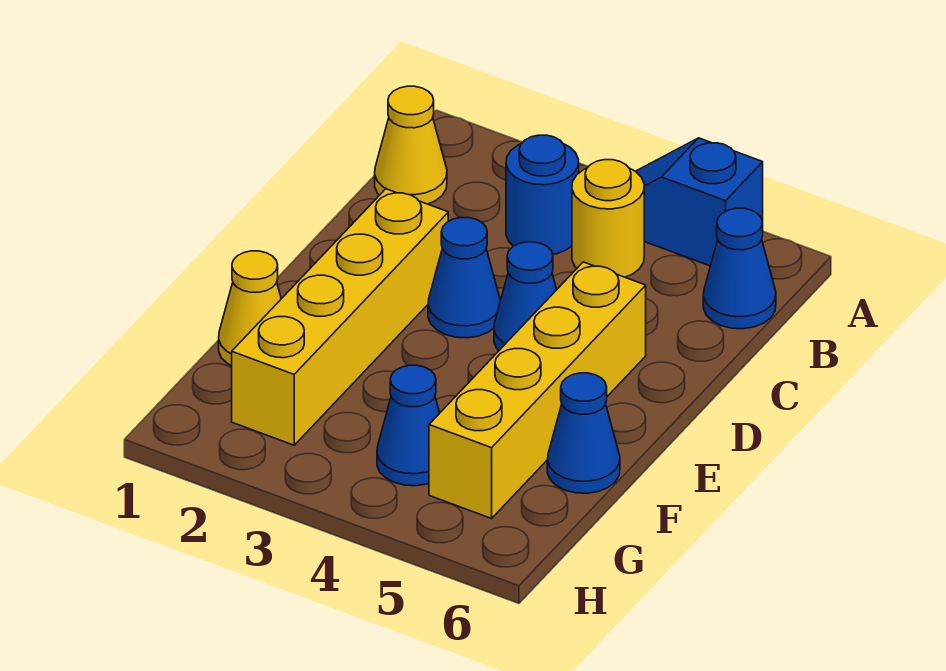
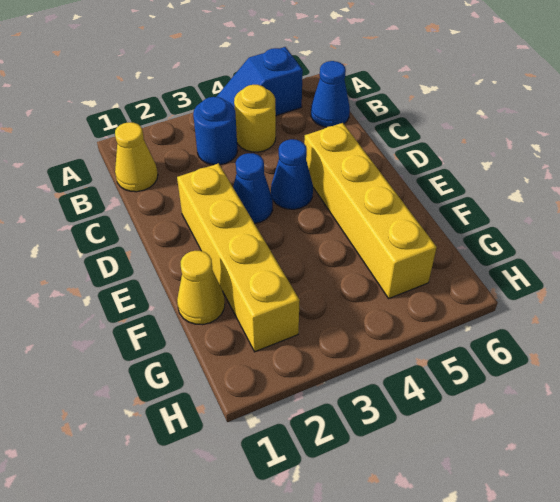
blue 1x1 cone [547,373,620,493] -> none
blue 1x1 cone [377,365,440,486] -> none

